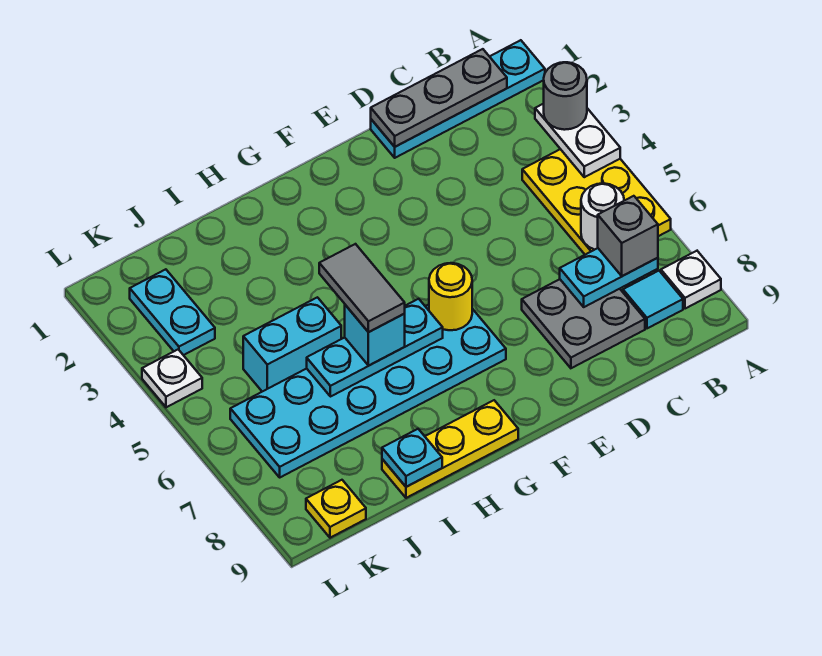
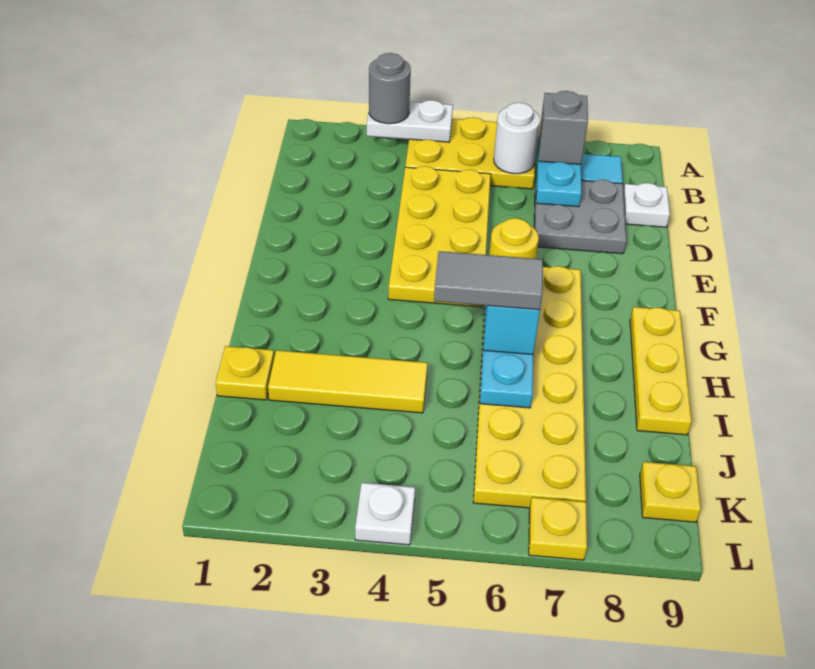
cyan 1x4 plate [371,40,545,158] -> none
white 1x1 plate [661,251,721,309] -> white 1x1 plate moved to [623,183,670,227]
grey 1x3 plate [371,49,507,147] -> none
none -> yellow 2x4 plate [388,166,491,307]
cyan 2x6 plate [230,305,506,477] -> yellow 2x6 plate [473,266,586,508]
none -> yellow 1x1 plate [216,346,274,400]
none -> yellow 1x3 tile [268,350,428,413]
cyan 1x2 brick [243,297,341,392] -> none
cyan 1x1 plate [382,429,442,487] -> none
cyan 1x2 plate [130,269,215,355] -> none
none -> yellow 1x1 plate [529,497,587,560]

